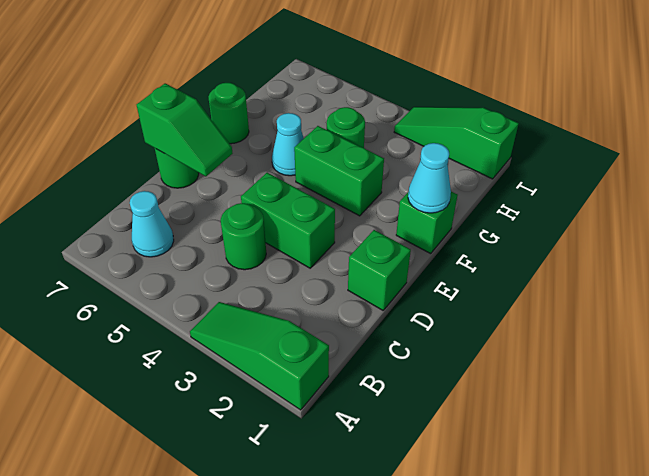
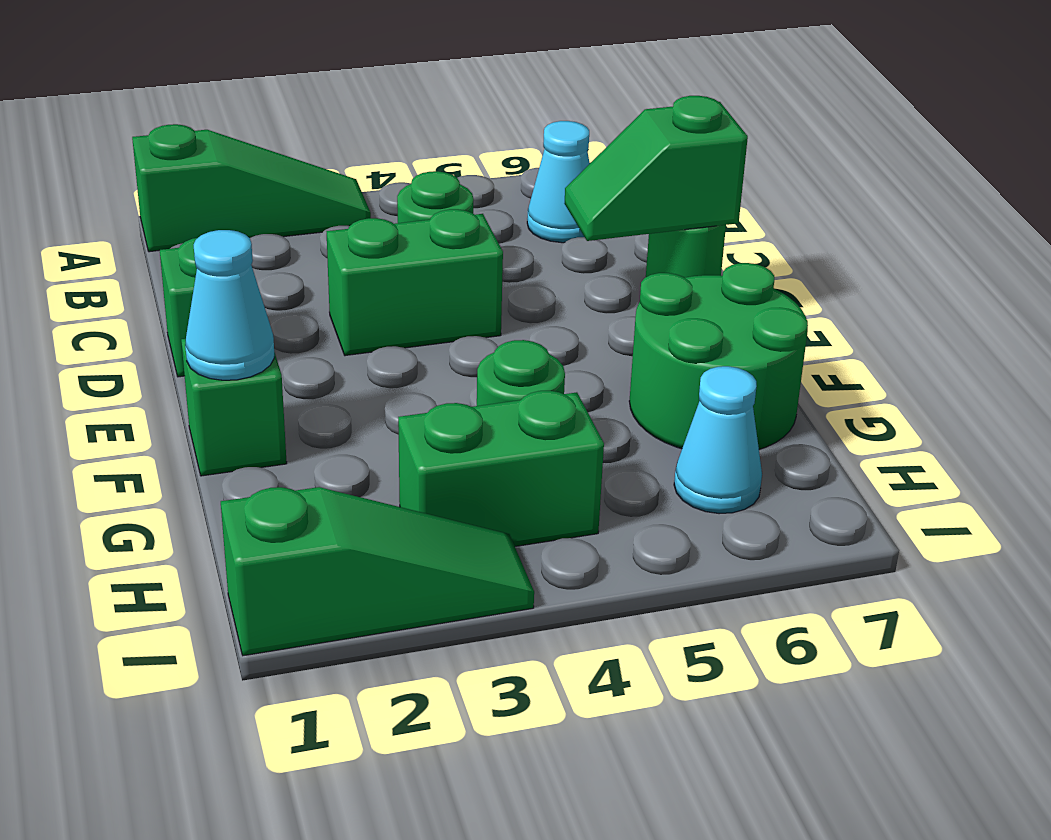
green 1x2 brick [294,126,384,216] -> green 1x2 brick moved to [398,391,604,546]
cyan 1x1 cone [272,113,304,176] -> cyan 1x1 cone moved to [674,366,762,514]
green 1x1 round brick [208,83,249,144] -> green 2x2 round brick [629,263,808,449]

